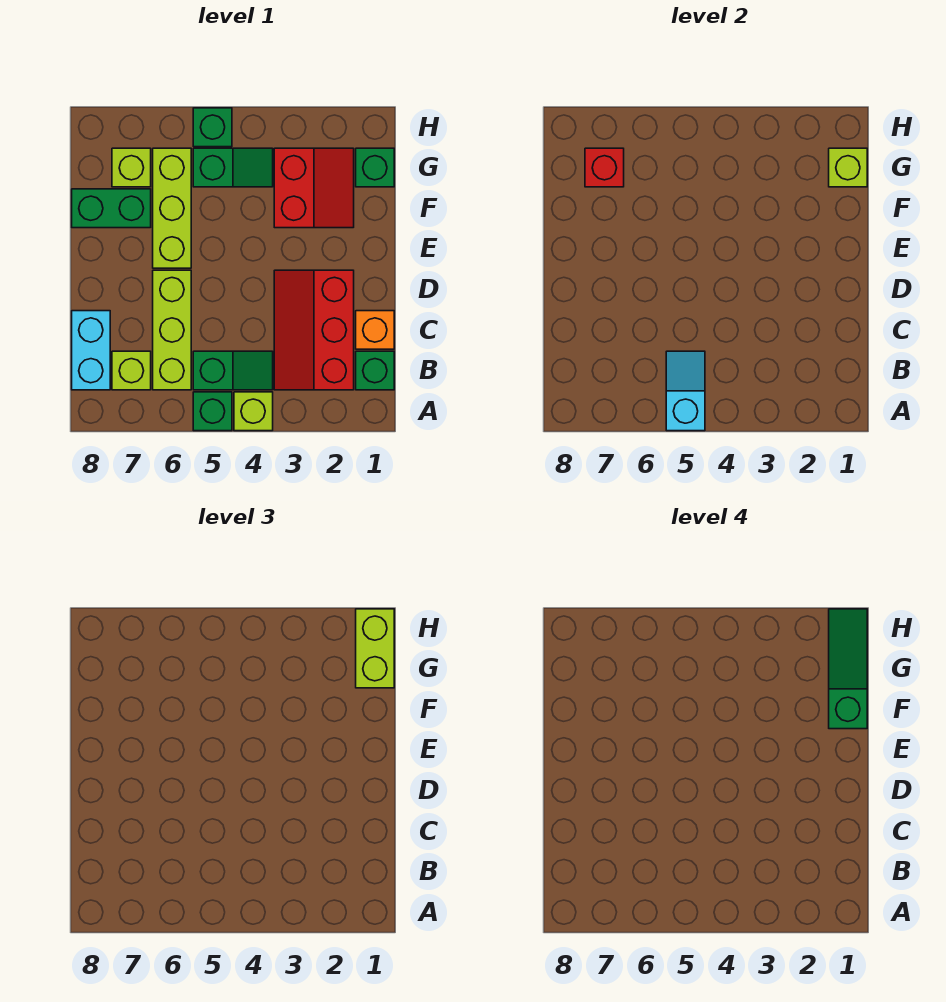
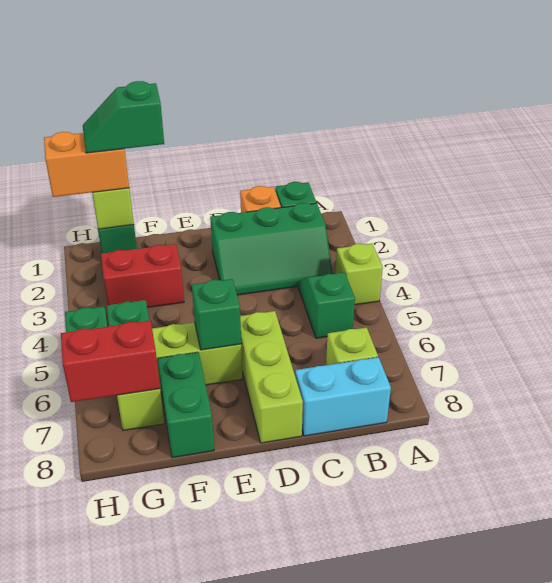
green 1x1 brick [193,392,232,431] -> green 1x1 brick moved to [192,279,241,350]
cyan 1x2 slope [666,351,705,431] -> none
red 2x3 slope [274,270,354,390] -> green 2x3 slope [210,203,333,295]
lime 1x3 brick [153,270,191,390] -> lime 1x3 brick turned to [240,311,303,443]
green 1x3 slope [829,609,867,729] -> green 1x2 slope [83,81,164,153]
lime 1x2 brick [356,609,394,688] -> orange 1x2 brick [44,132,129,197]
red 1x1 brick [585,148,624,187] -> red 1x2 brick [61,321,160,402]

